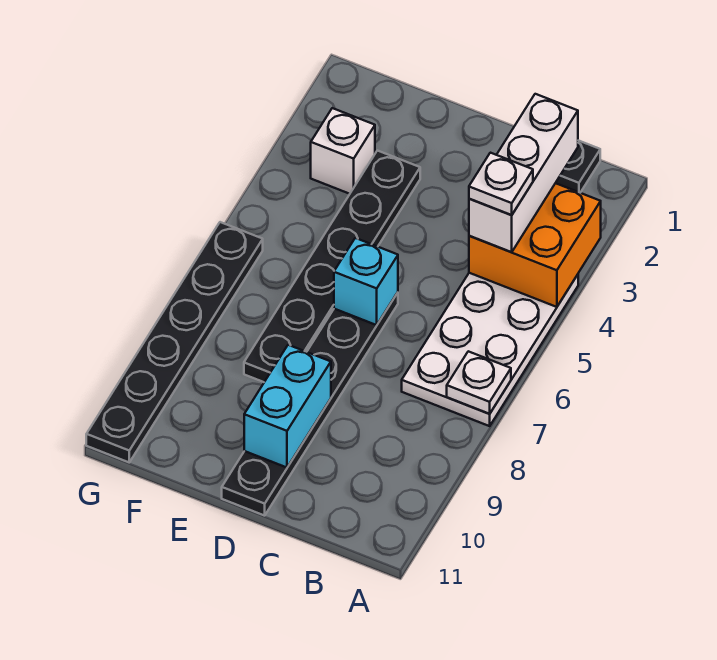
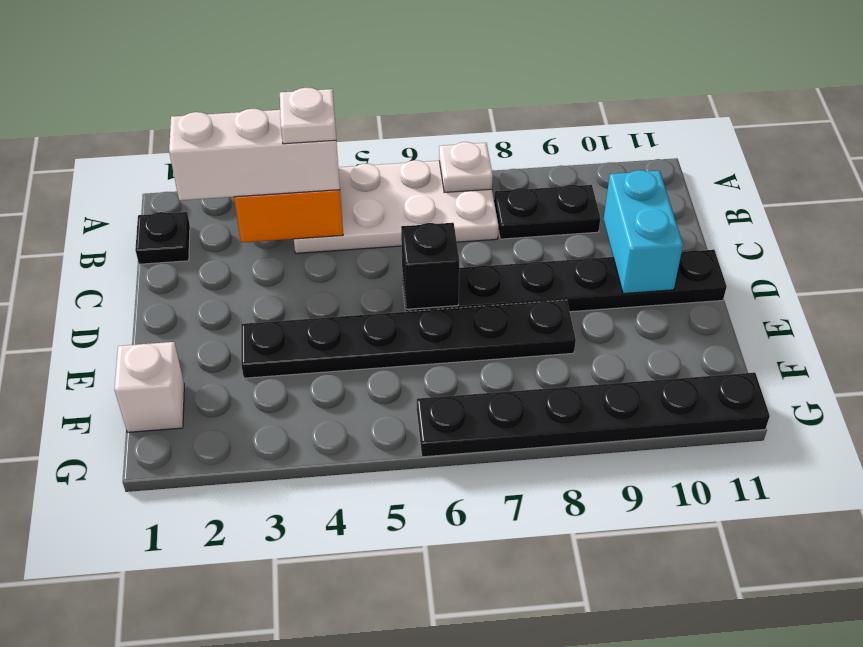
none -> black 1x2 plate [494,185,600,239]
cyan 1x1 brick [334,238,398,325] -> black 1x1 brick [401,223,459,309]
cyan 1x2 brick [244,345,331,468] -> cyan 1x2 brick turned to [604,170,683,294]
white 1x1 brick [311,108,375,194] -> white 1x1 brick moved to [114,342,184,432]

